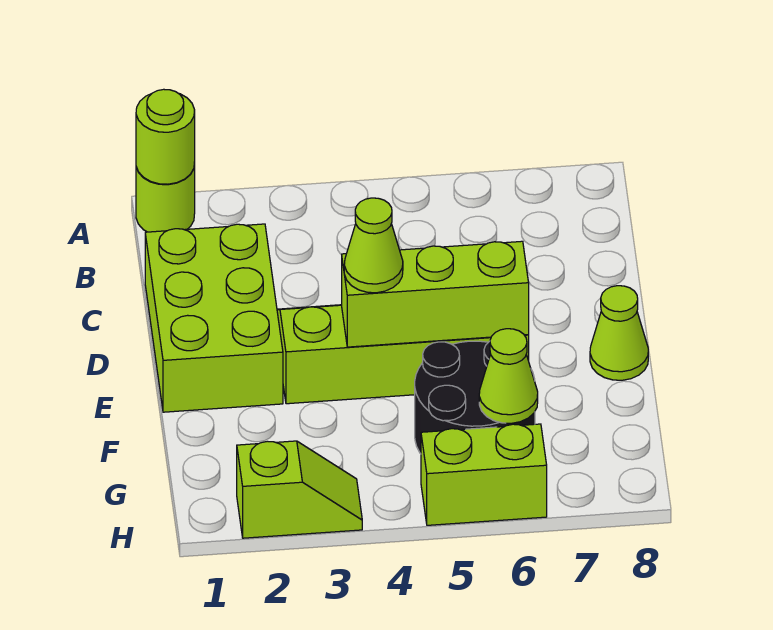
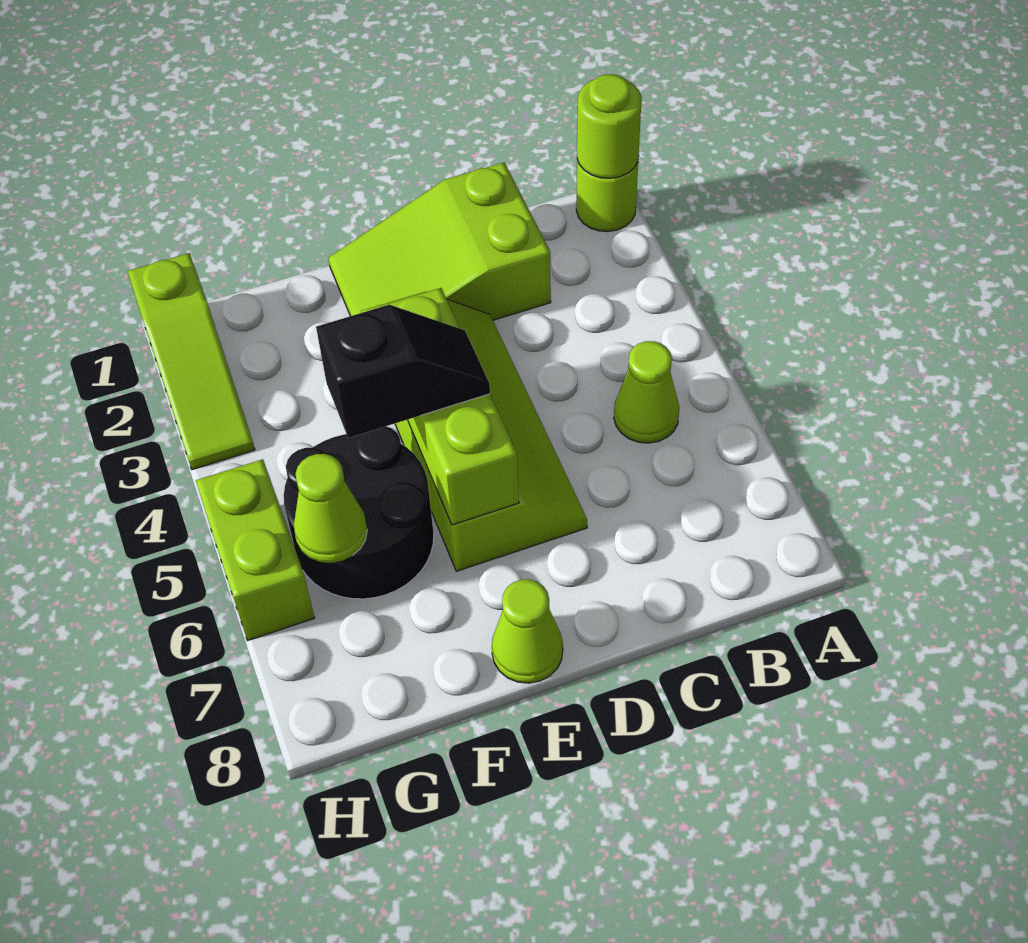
lime 2x3 brick [145,224,283,412] -> lime 2x3 slope [329,163,551,320]
lime 1x1 cone [344,198,403,293] -> lime 1x1 cone moved to [614,341,679,443]
none -> black 1x2 slope [316,305,490,438]
lime 1x2 slope [237,441,362,538] -> lime 1x3 slope [127,253,255,470]

